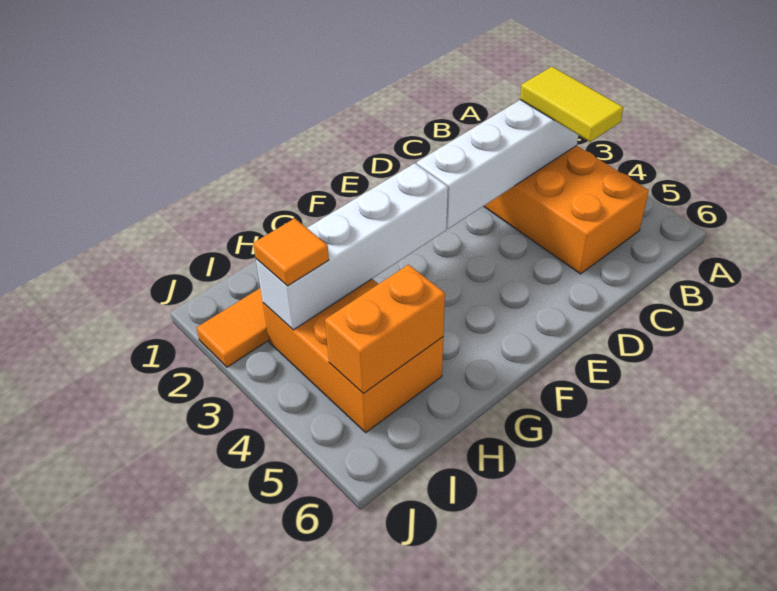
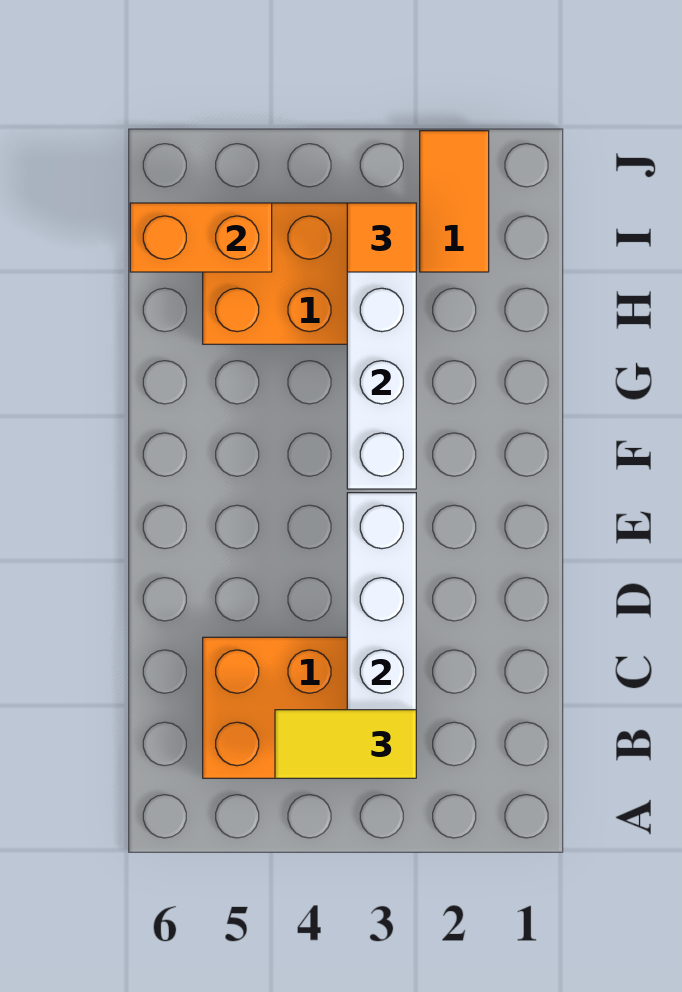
orange 1x2 brick [325,265,445,394] -> orange 1x2 brick turned to [130,203,272,272]

